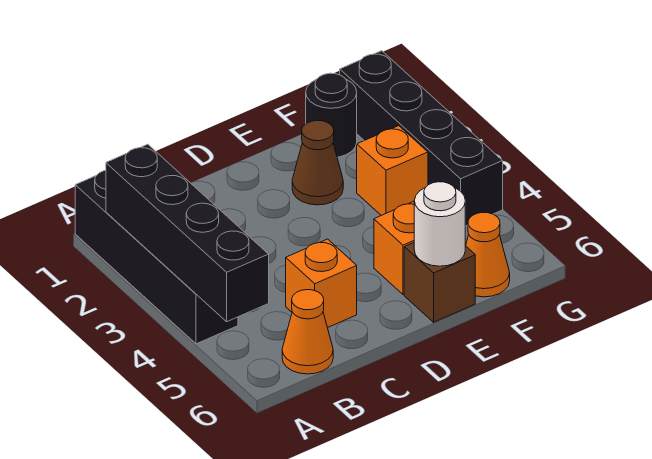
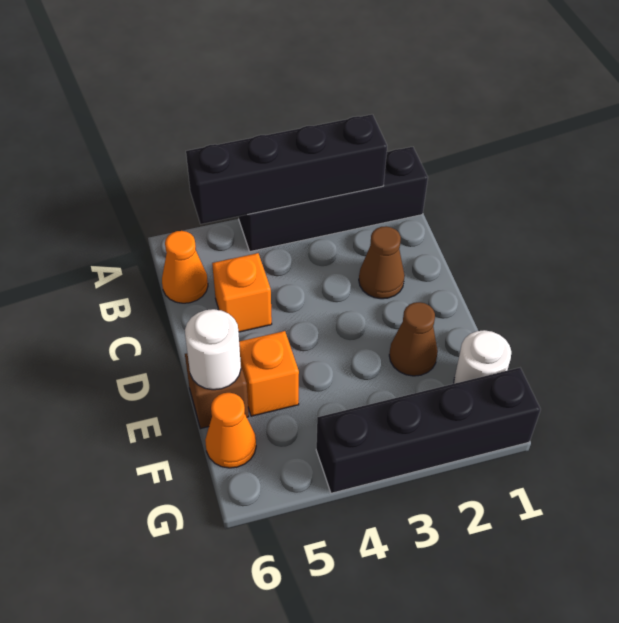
none -> brown 1x1 cone [359,226,405,299]
black 1x1 round brick [306,73,357,157] -> white 1x1 round brick [454,330,511,384]
orange 1x1 brick [357,126,428,215] -> none

